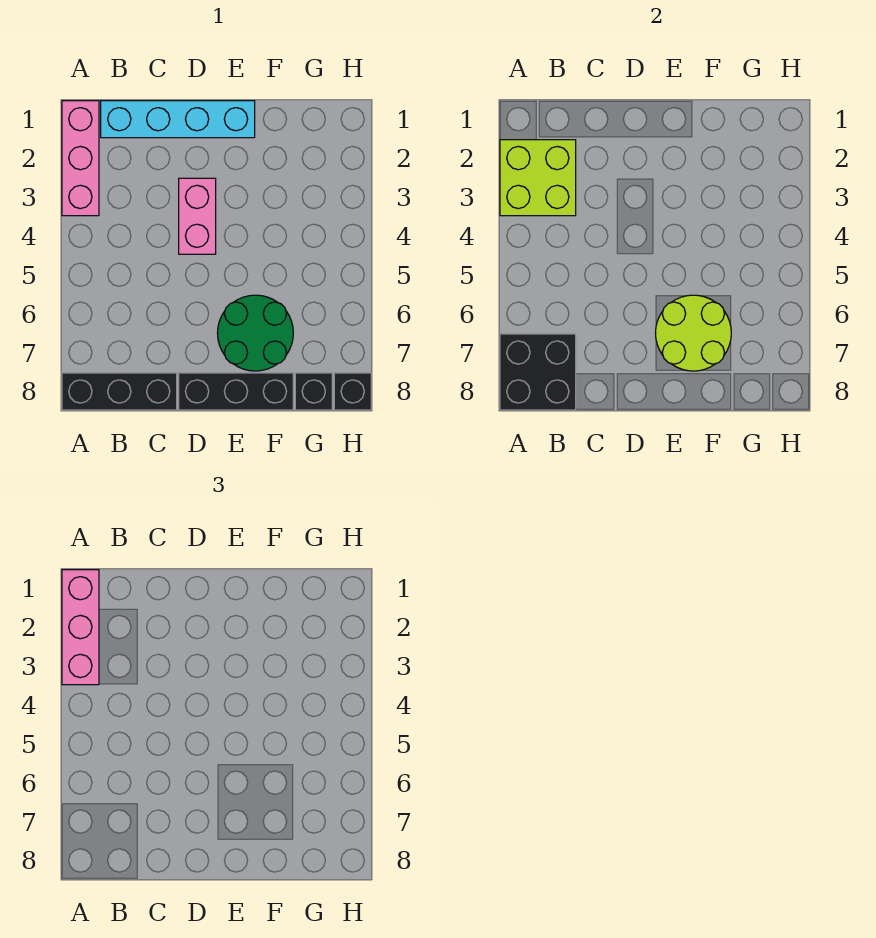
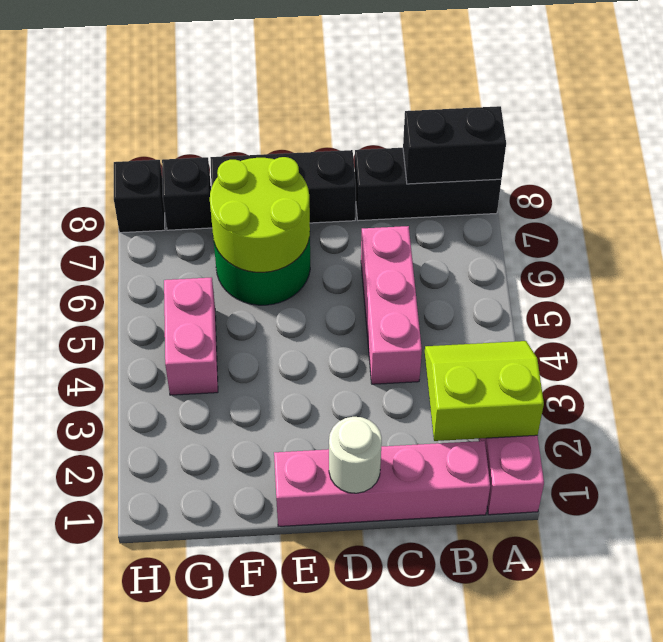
pink 1x3 brick [62,570,99,685] -> pink 1x3 brick moved to [361,226,422,384]
lime 2x2 brick [500,140,576,216] -> lime 2x2 slope [425,341,544,441]
black 2x2 brick [500,334,576,410] -> black 1x2 brick [403,106,506,184]
cyan 1x4 brick [101,101,255,138] -> pink 1x4 brick [274,441,490,527]
none -> white 1x1 round brick [329,417,382,493]
pink 1x2 brick [179,178,216,254] -> pink 1x2 brick moved to [164,277,218,395]

